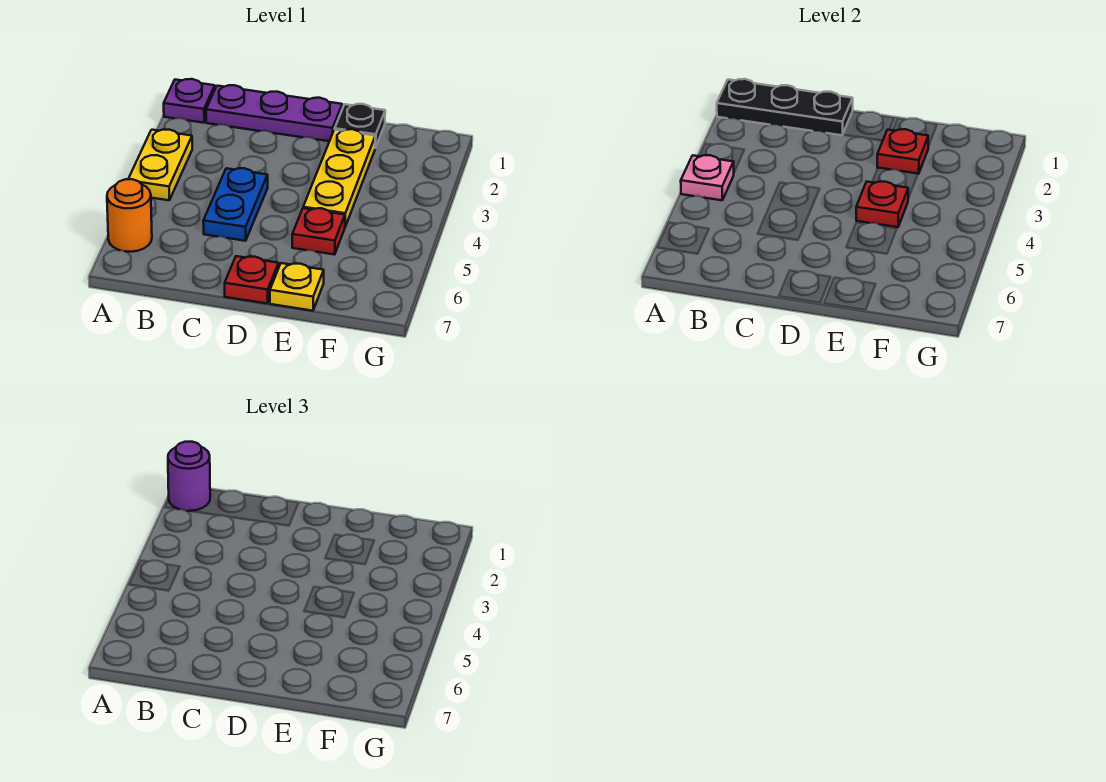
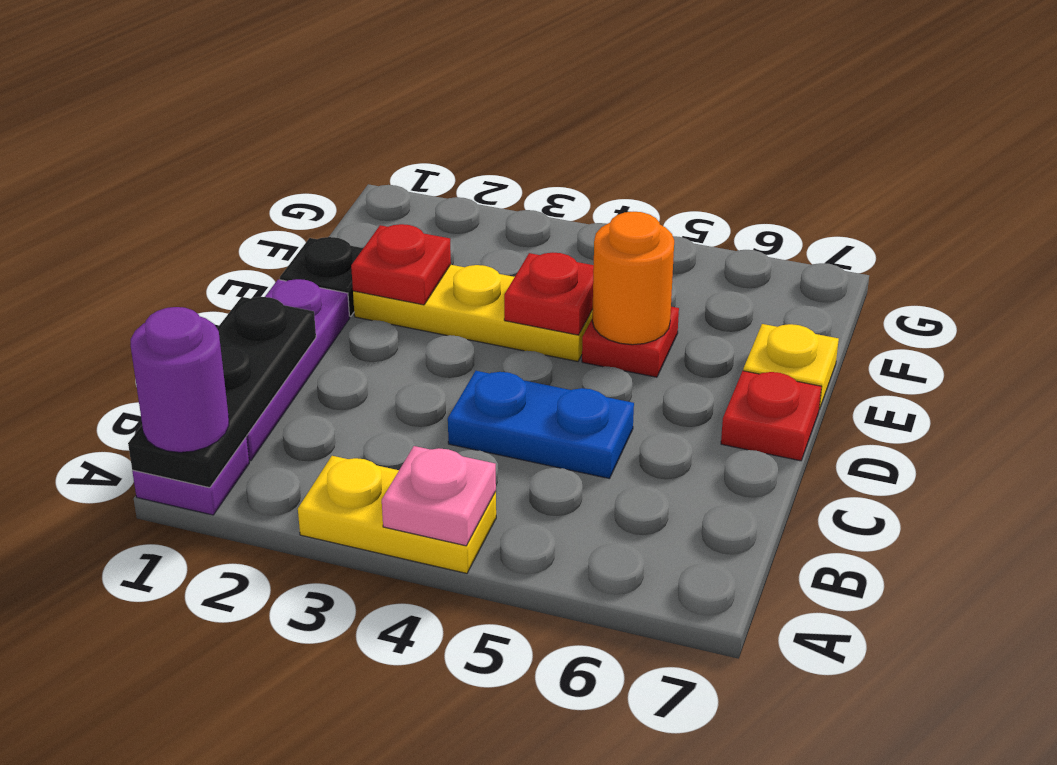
orange 1x1 round brick [107,179,152,252] -> orange 1x1 round brick moved to [592,212,674,345]

